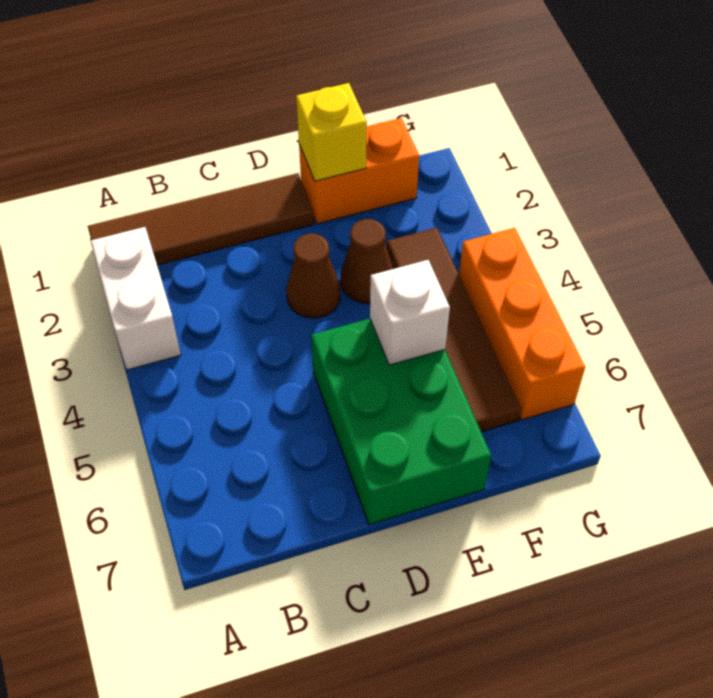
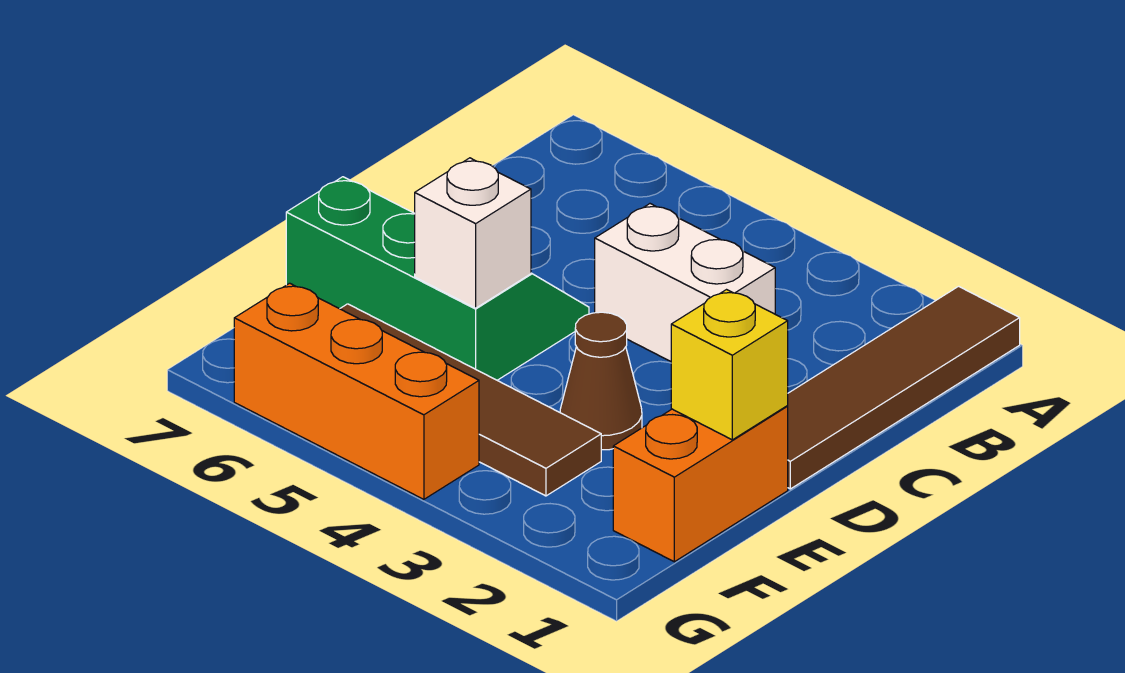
white 1x2 brick [91,227,181,370] -> white 1x2 brick moved to [595,204,775,361]
brown 1x1 cone [286,234,341,318] -> none
green 2x3 brick [311,319,491,525] -> green 2x3 slope [286,177,589,380]

